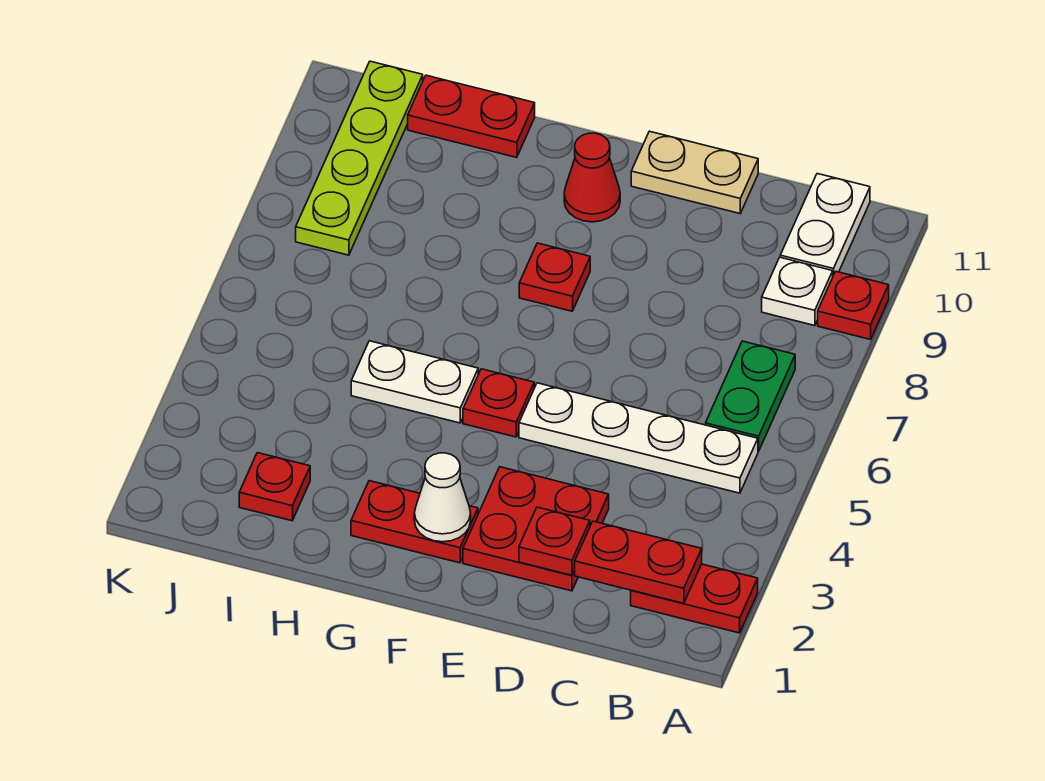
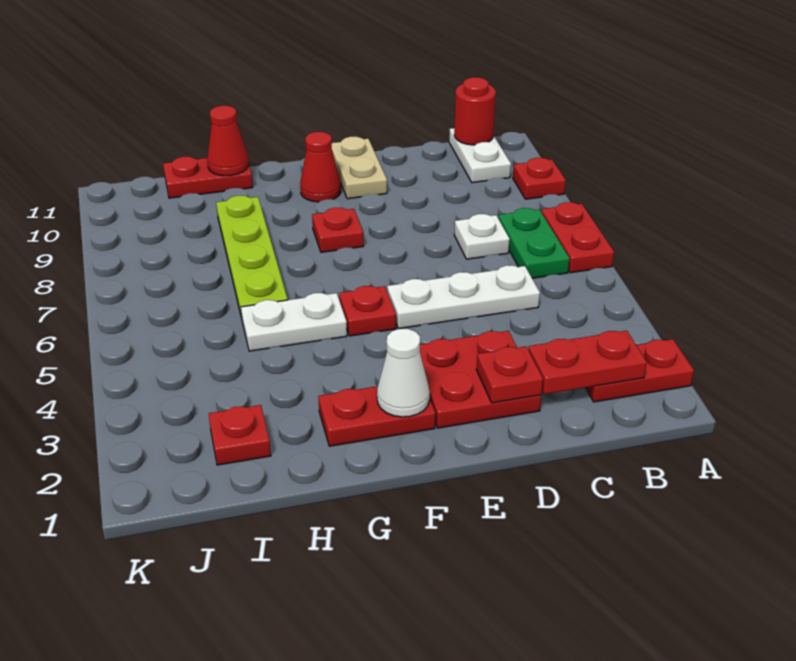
none -> red 1x2 plate [541,202,614,273]
white 1x4 plate [519,383,758,493] -> white 1x3 plate [387,265,540,329]
white 1x1 plate [762,257,833,326] -> white 1x1 plate moved to [454,214,510,259]
none -> red 1x1 round brick [454,77,496,145]
tan 1x2 plate [631,131,758,213] -> tan 1x2 plate turned to [331,137,387,199]
none -> red 1x1 cone [207,106,248,176]
lime 1x4 plate [296,61,423,255] -> lime 1x4 plate moved to [216,196,288,318]

